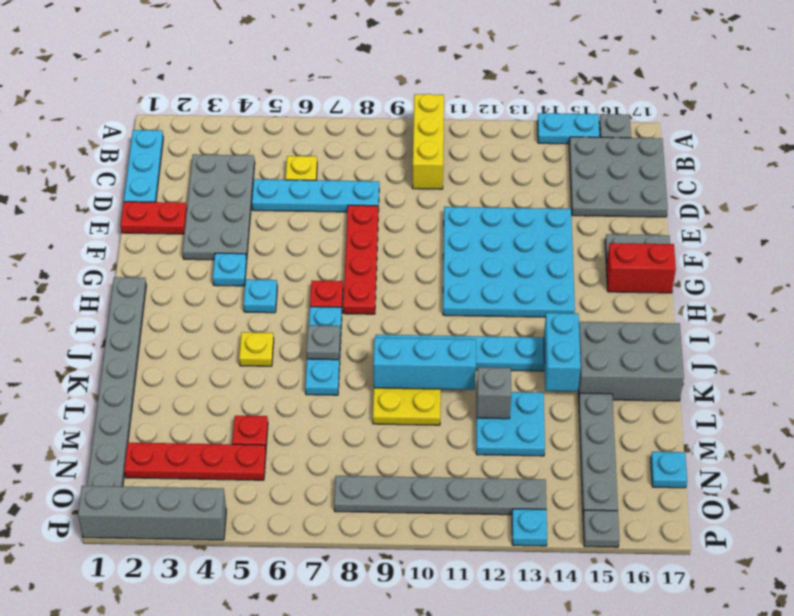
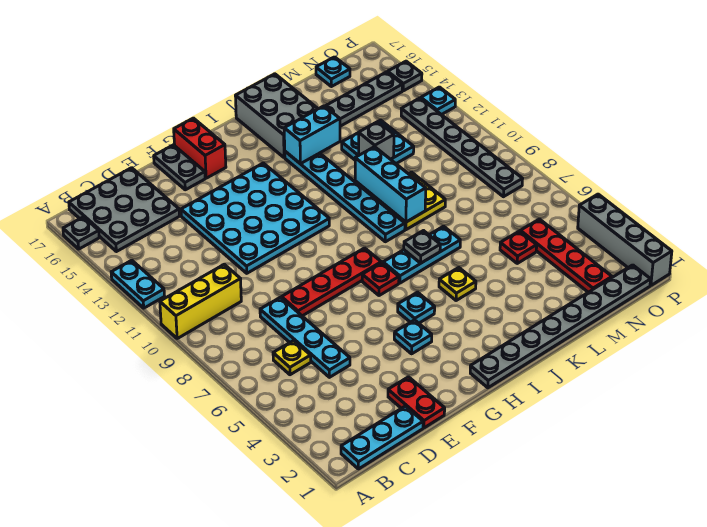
cyan 1x2 plate [537,113,600,144] -> cyan 1x2 plate moved to [111,260,164,308]
grey 2x4 plate [182,154,255,260] -> none

